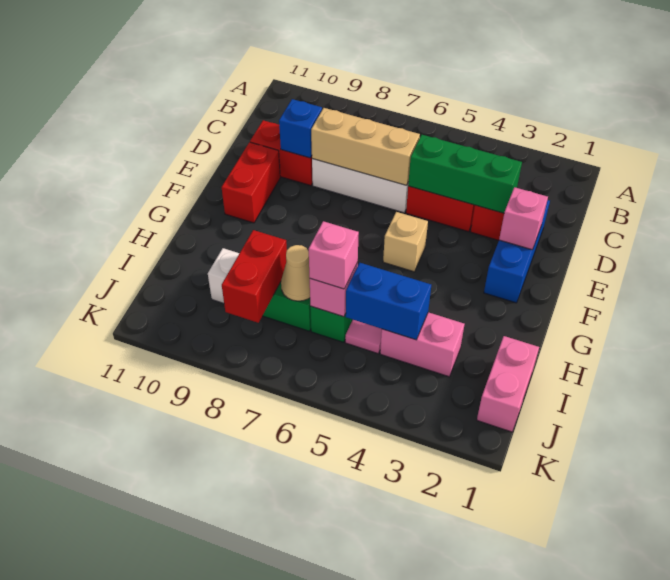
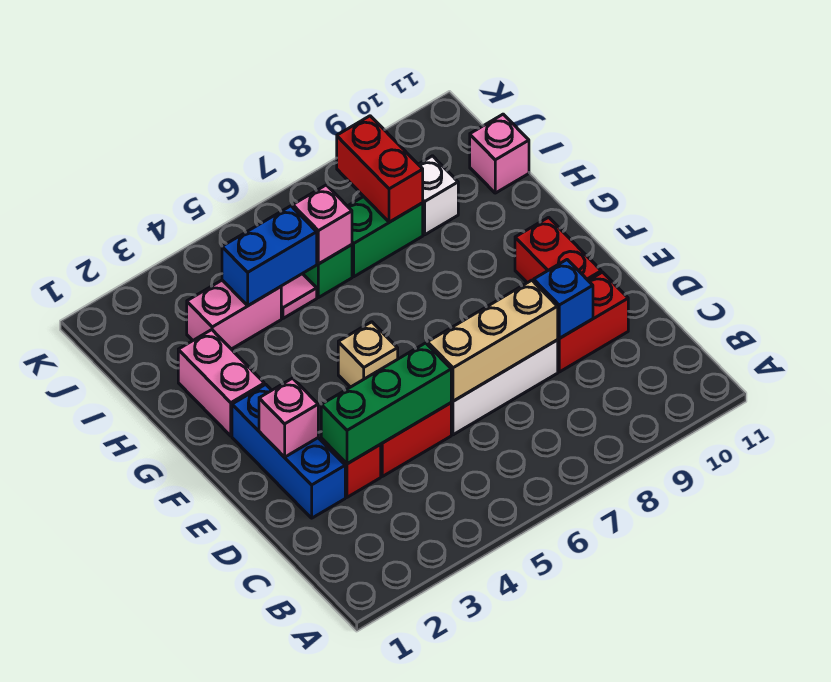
pink 1x2 brick [477,336,539,432] -> pink 1x2 brick moved to [178,330,264,436]
pink 1x1 brick [309,221,359,289] -> pink 1x1 brick moved to [470,114,529,193]
tan 1x1 cone [281,245,310,301] -> none

